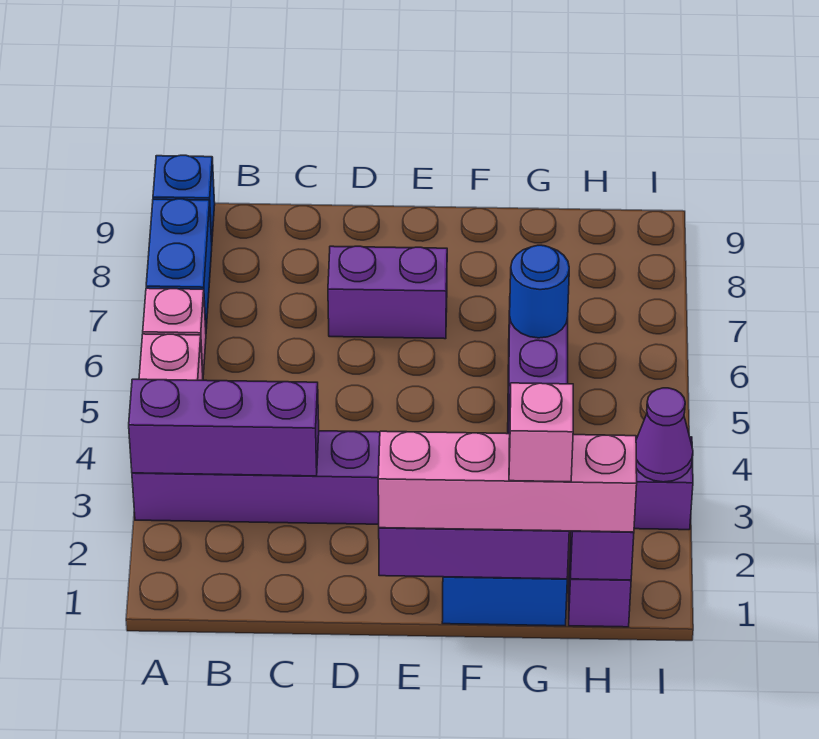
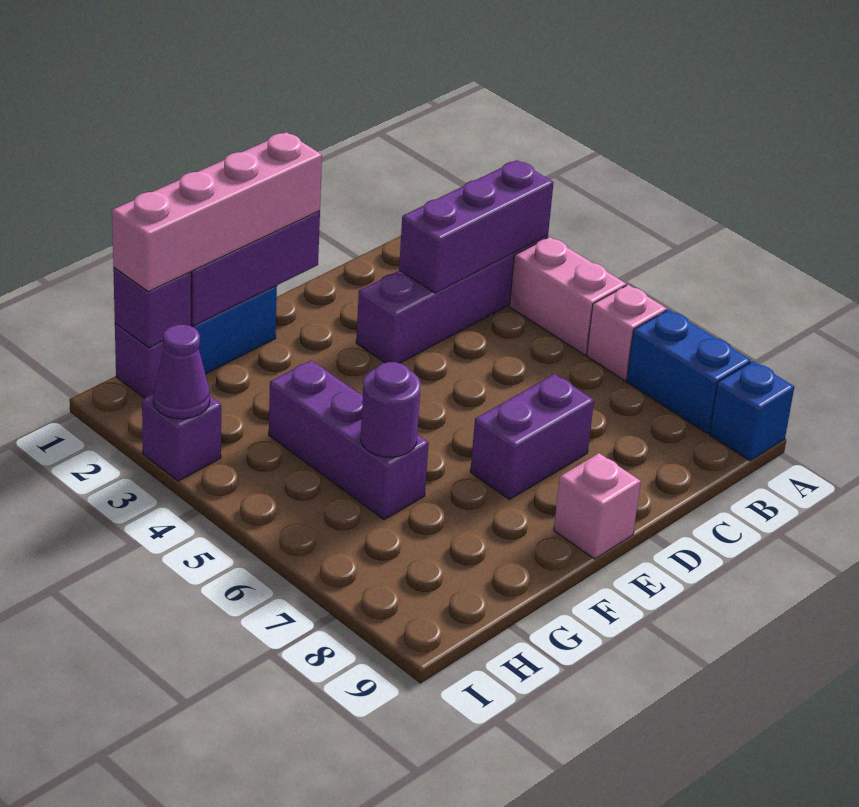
pink 1x1 brick [509,383,573,482] -> pink 1x1 brick moved to [554,453,641,559]
blue 1x1 round brick [510,245,569,338] -> purple 1x1 round brick [360,362,421,457]

